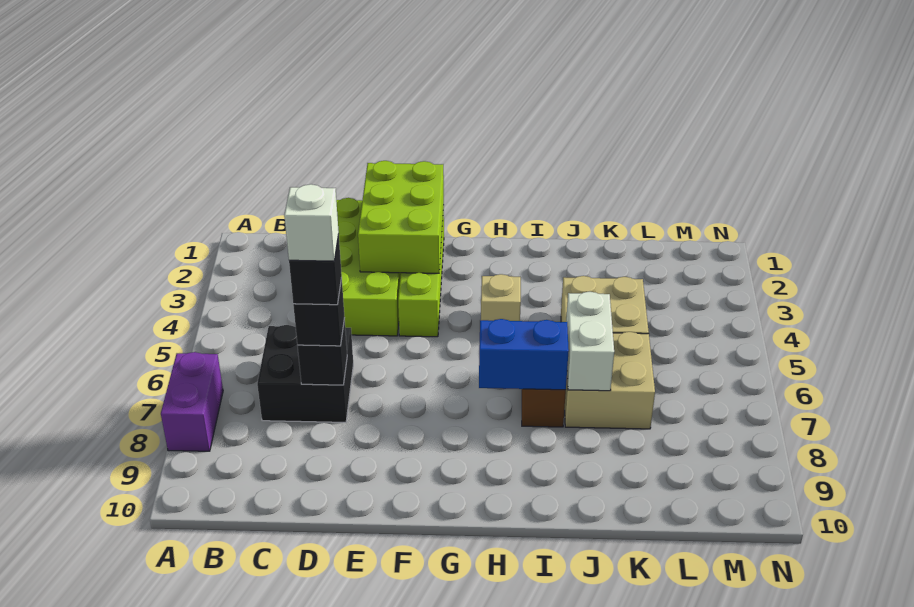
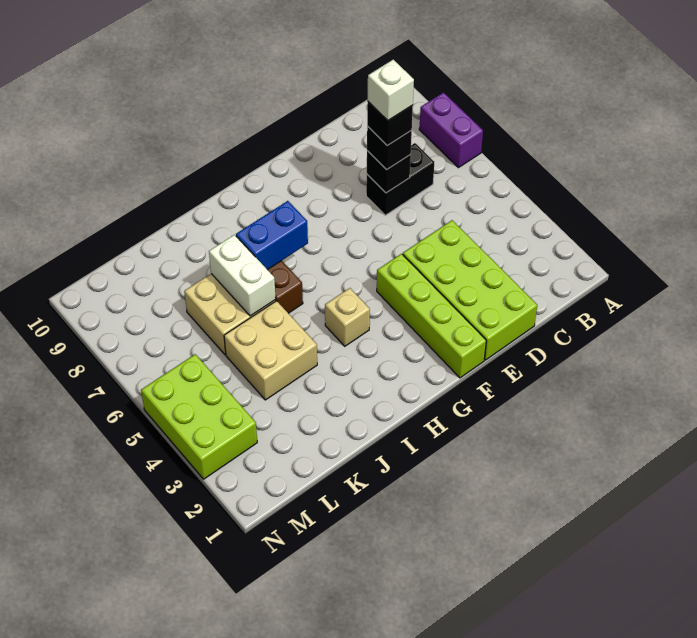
black 2x2 brick [257,325,353,422] -> black 1x2 brick [366,143,434,215]
lime 2x3 brick [358,161,444,273] -> lime 2x3 brick moved to [141,354,257,479]

